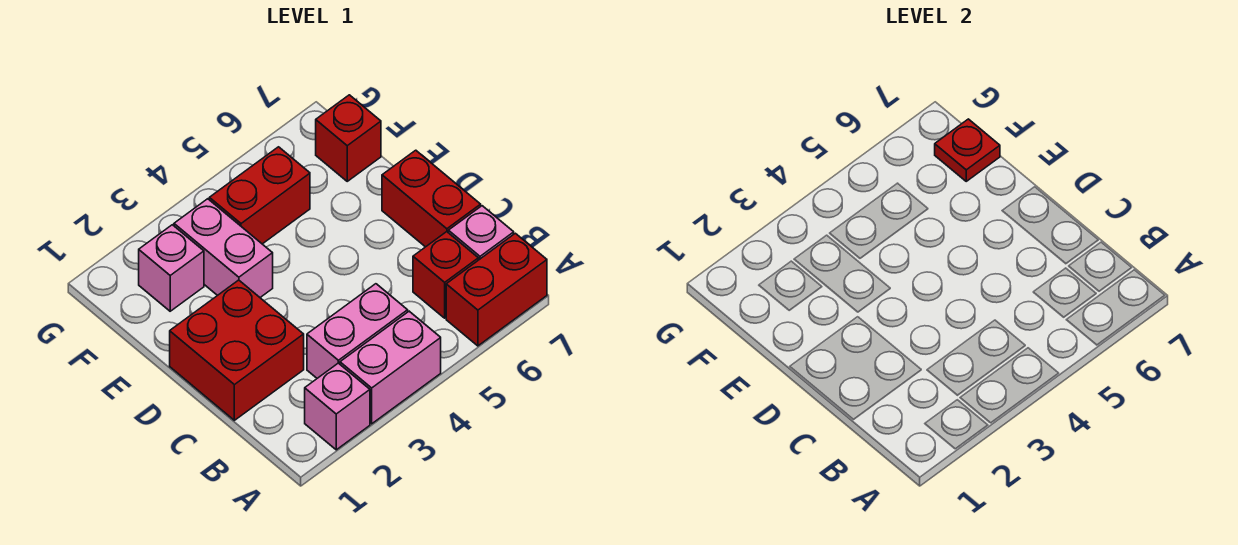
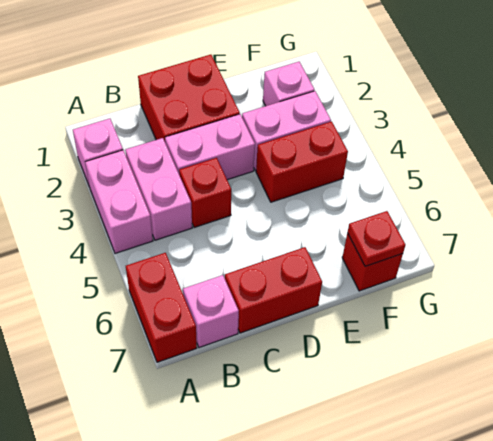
red 1x1 brick [413,232,478,318] -> red 1x1 brick moved to [179,158,231,228]
none -> pink 1x2 brick [165,114,255,180]
red 1x2 brick [209,147,310,244] -> red 1x2 brick turned to [256,121,348,202]

